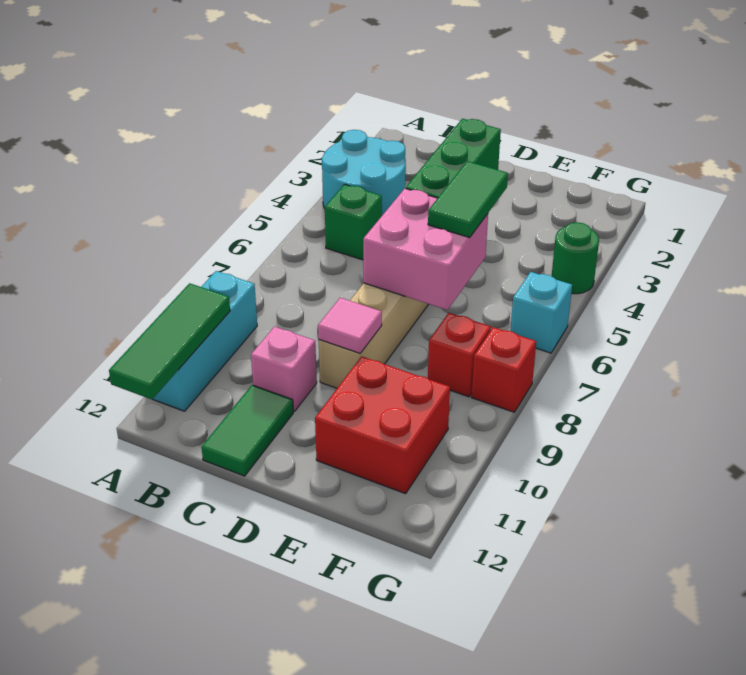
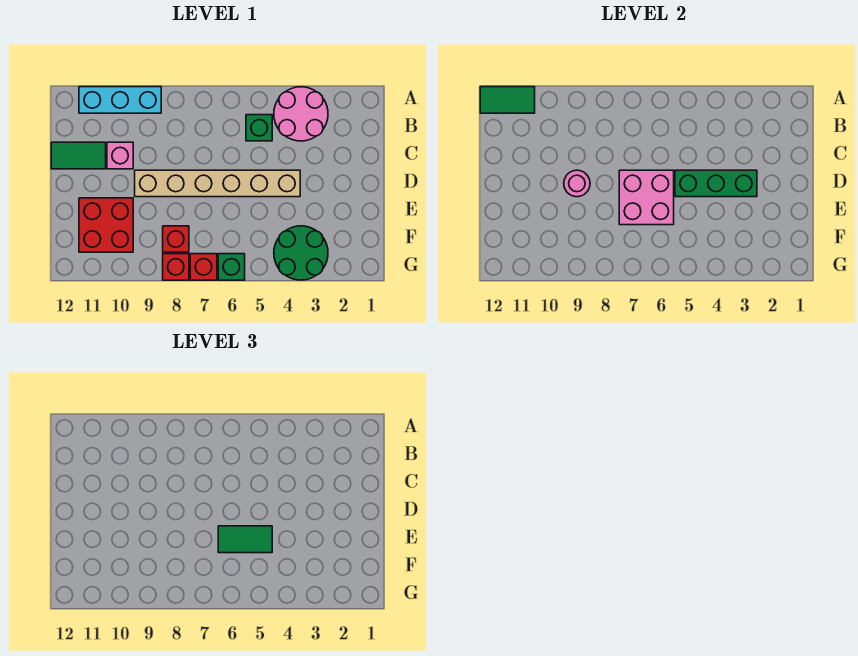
cyan 2x2 round brick [322,130,406,215] -> pink 2x2 round brick [274,87,328,141]
green 1x3 tile [109,283,230,399] -> green 1x2 tile [480,87,535,113]
pink 1x1 tile [318,298,382,353] -> pink 1x1 round brick [564,170,590,197]
green 1x1 round brick [552,222,599,294] -> green 2x2 round brick [274,226,328,280]
cyan 1x1 brick [510,272,572,353] -> green 1x1 brick [218,254,245,280]
none -> red 1x1 brick [190,254,217,280]

